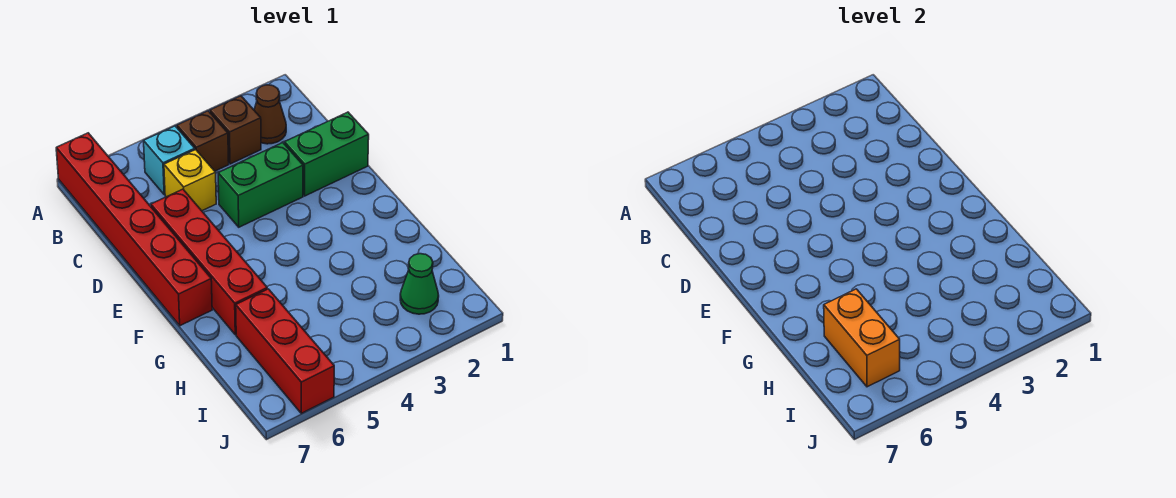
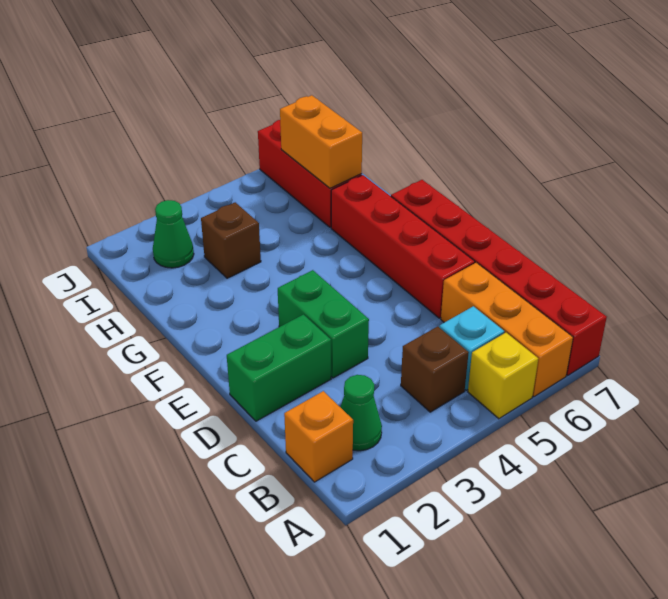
none -> orange 1x3 brick [441,263,573,397]
none -> orange 1x1 brick [284,391,353,482]
brown 1x1 cone [254,85,286,144] -> green 1x1 cone [341,375,382,451]
brown 1x1 brick [210,96,261,164] -> brown 1x1 brick moved to [201,202,261,278]
yellow 1x1 brick [164,150,216,211] -> yellow 1x1 brick moved to [468,333,538,419]
green 1x2 brick [218,143,303,227] -> green 1x2 brick turned to [278,270,369,378]

